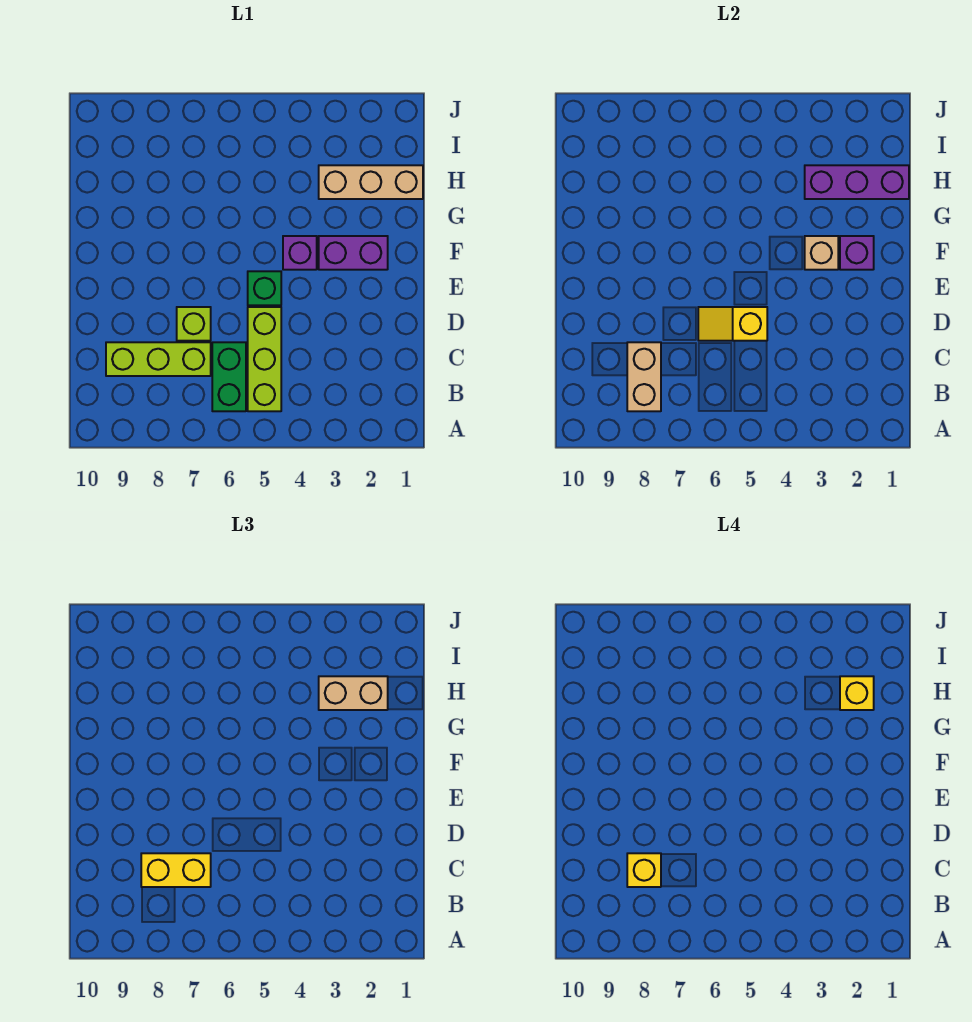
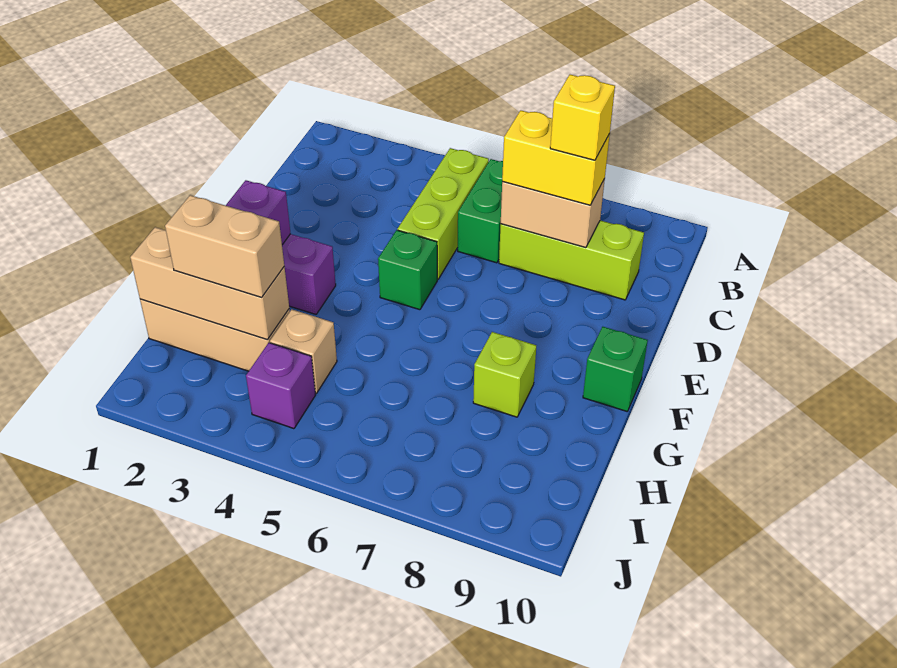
tan 1x2 brick [627,342,661,411] -> tan 1x2 brick turned to [501,179,605,248]
yellow 1x2 slope [698,307,767,341] -> none
lime 1x1 brick [177,307,211,341] -> lime 1x1 brick moved to [473,332,536,417]
tan 1x1 brick [805,236,838,270] -> tan 1x1 brick moved to [270,309,337,393]
purple 1x1 brick [283,236,317,270] -> purple 1x1 brick moved to [246,343,315,429]
none -> green 1x1 brick [583,327,648,411]
purple 1x3 brick [805,165,909,199] -> tan 1x3 brick [130,227,289,340]
yellow 1x1 brick [840,676,874,710] -> none

